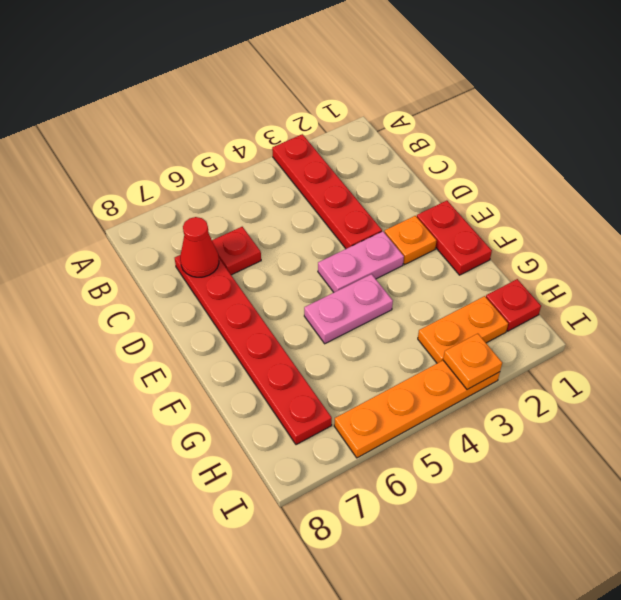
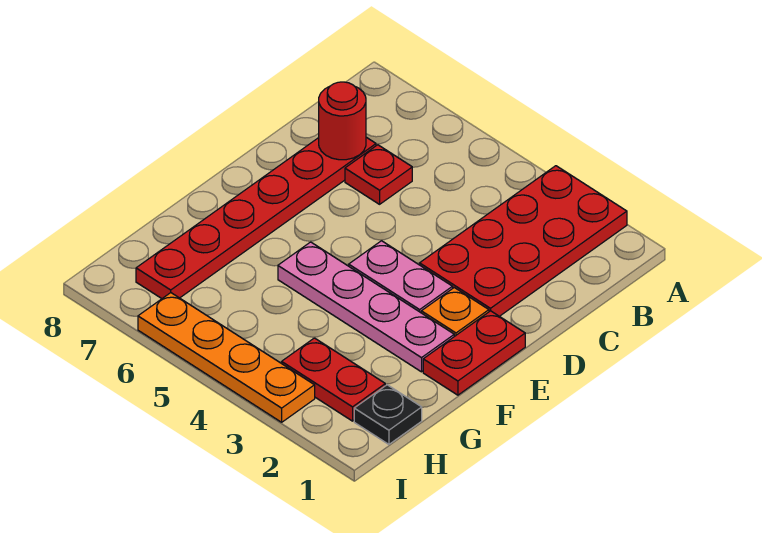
red 1x4 plate [272,134,382,249] -> red 2x4 plate [420,166,627,316]
red 1x1 cone [180,217,219,277] -> red 1x1 round brick [319,82,366,160]
pink 1x2 plate [304,274,393,344] -> pink 1x4 plate [278,242,454,372]
red 1x1 plate [486,279,541,331] -> black 1x1 plate [354,385,422,444]
orange 1x2 plate [418,296,508,363] -> red 1x2 plate [282,338,385,421]
orange 1x1 plate [443,334,502,390] -> none

